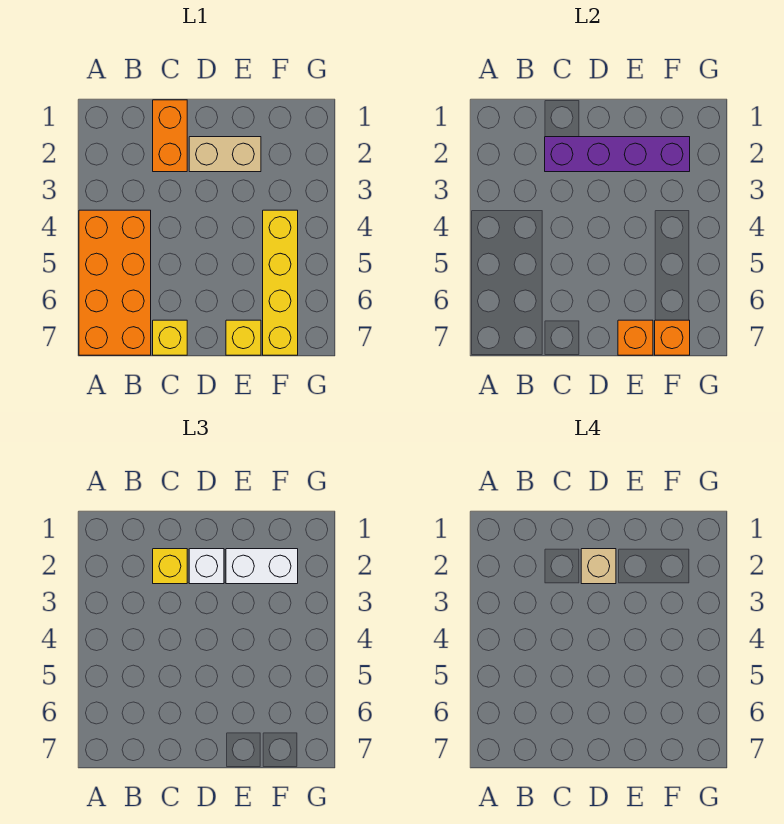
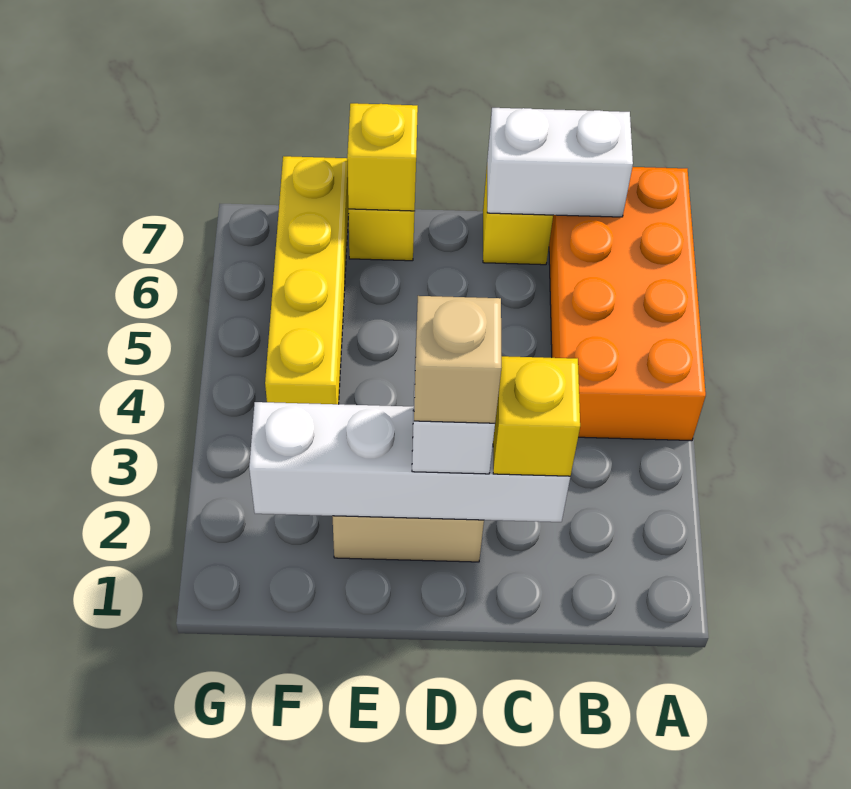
orange 1x2 brick [153,100,187,172] -> none
purple 1x4 brick [545,137,690,172] -> white 1x4 brick [249,402,570,522]
white 1x2 brick [226,549,298,584] -> white 1x2 brick moved to [487,108,633,217]
orange 1x1 brick [618,320,653,355] -> yellow 1x1 brick [347,103,418,211]
orange 1x1 brick [655,320,690,355] -> none

